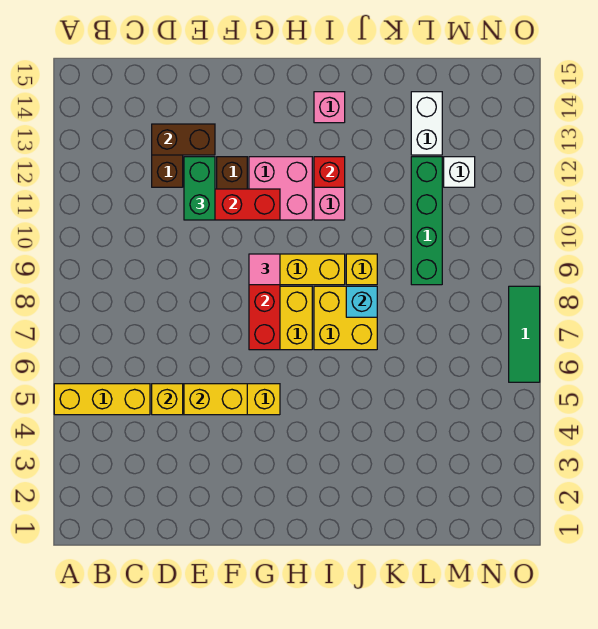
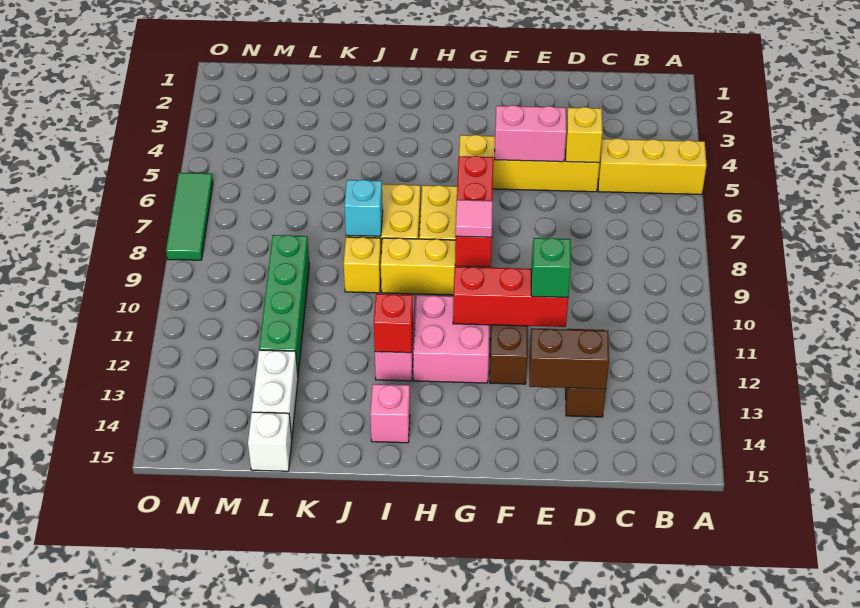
yellow 1x2 brick [184,384,247,415] -> pink 1x2 brick [495,105,566,162]
green 1x2 brick [184,157,215,220] -> green 1x1 brick [531,238,571,297]
white 1x1 brick [444,157,475,187] -> white 1x1 brick moved to [248,412,292,471]

